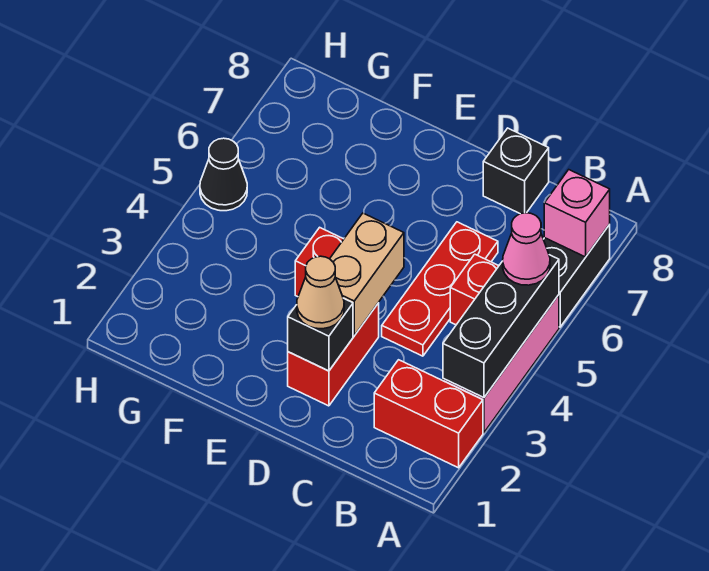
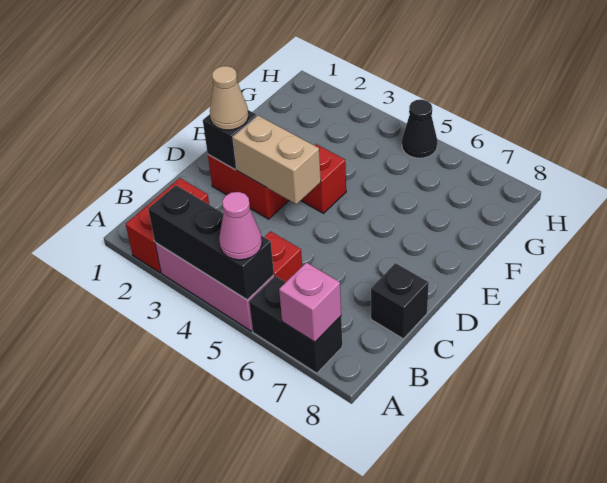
red 1x3 plate [382,222,498,356] -> none

